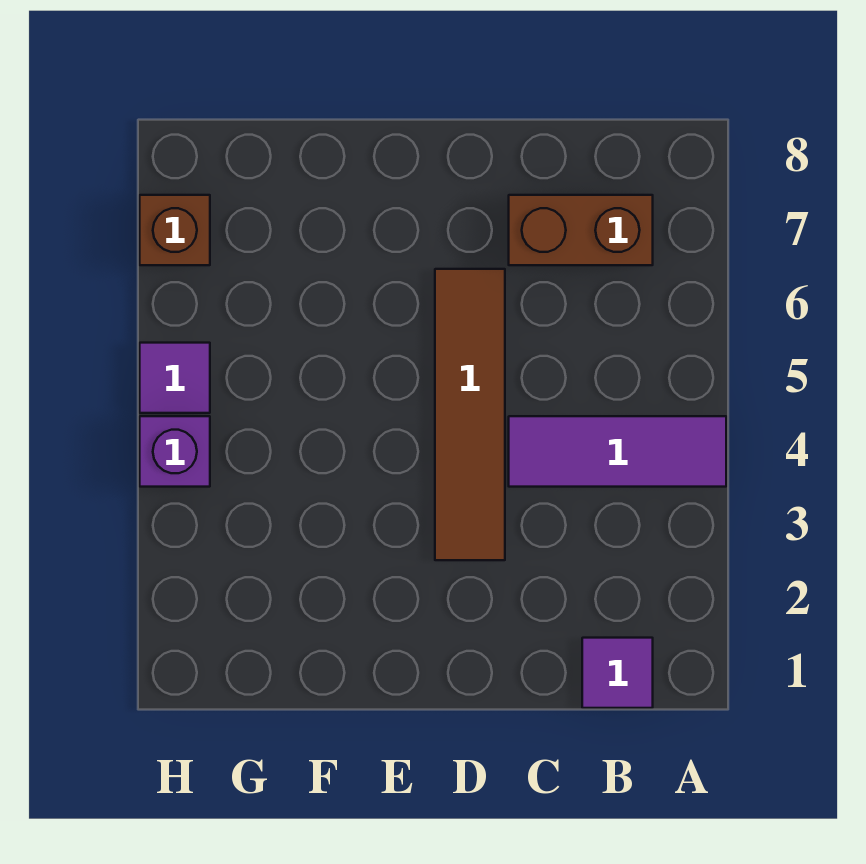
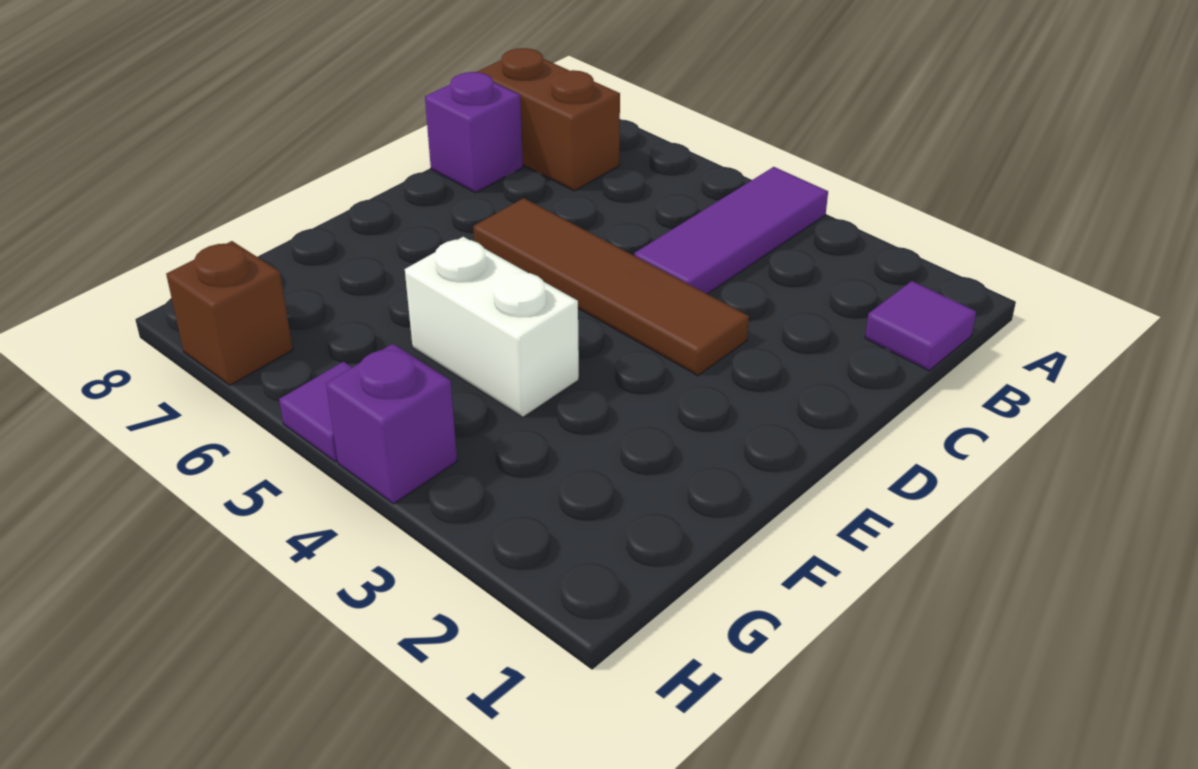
brown 1x2 brick [509,195,653,265] -> brown 1x2 brick turned to [477,48,620,191]
none -> purple 1x1 brick [425,72,523,193]
none -> white 1x2 brick [405,237,579,417]

